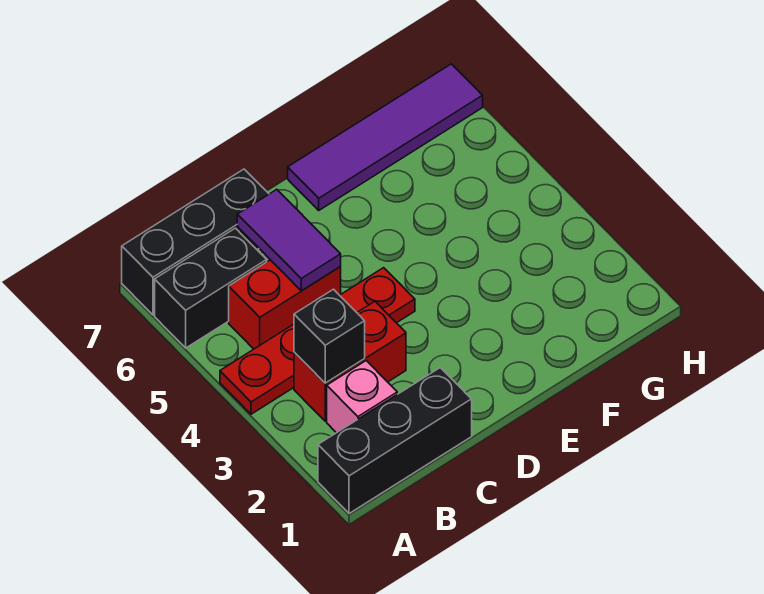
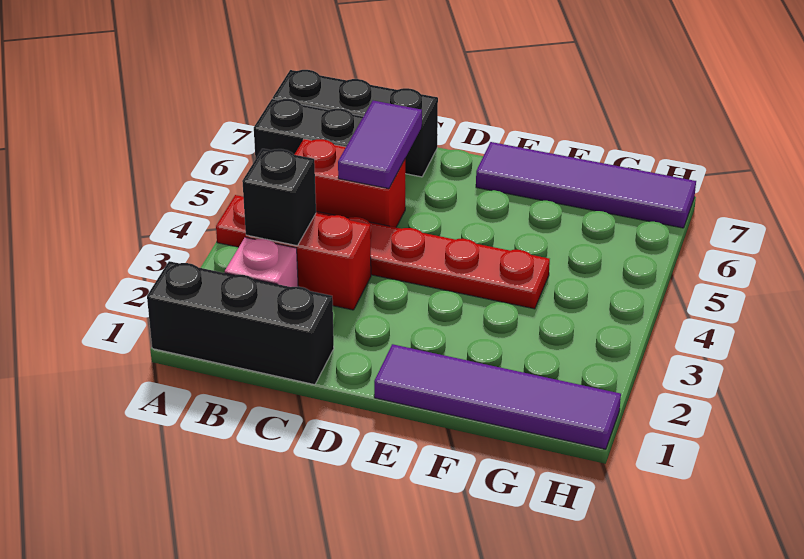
red 1x4 plate [220,268,415,414] -> red 1x6 plate [216,195,550,309]
none -> purple 1x4 tile [374,344,621,449]

